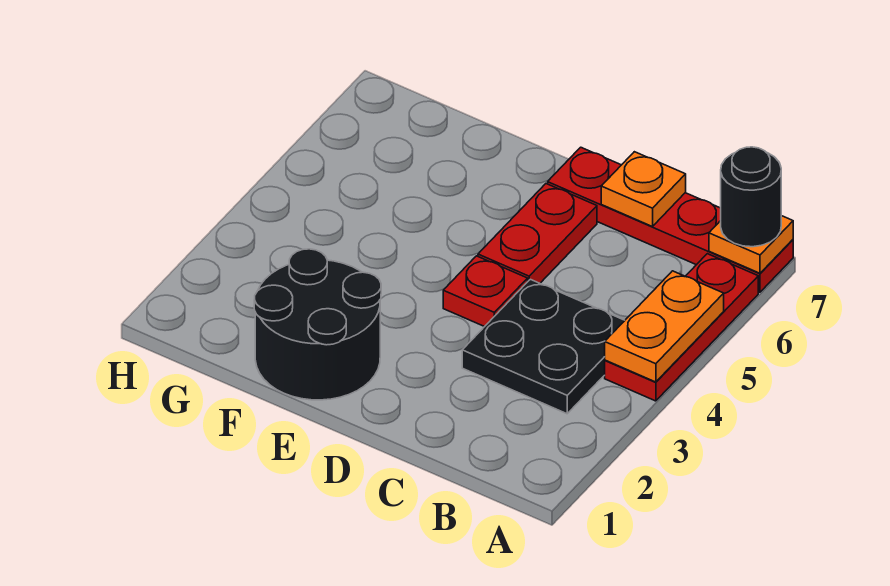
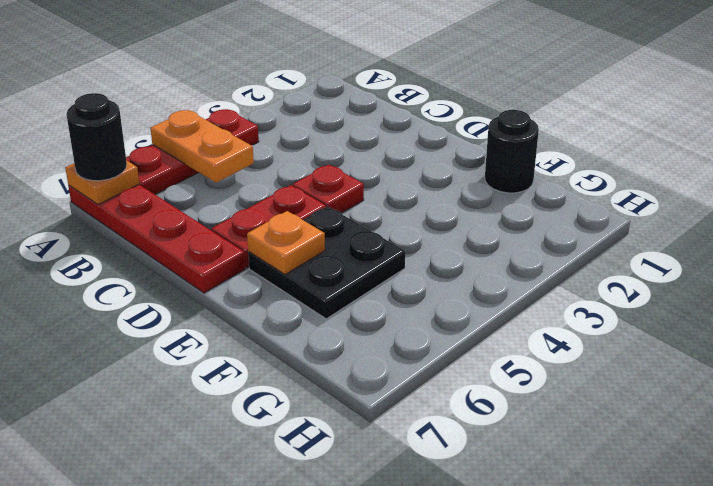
orange 1x2 plate [605,271,724,382] -> orange 1x2 plate turned to [150,110,254,183]
black 2x2 plate [462,279,625,414] -> black 2x2 plate moved to [248,206,405,319]
orange 1x1 plate [601,152,686,227] -> orange 1x1 plate moved to [247,211,325,274]
black 2x2 round brick [254,249,381,400] -> black 1x1 round brick [485,110,539,193]

